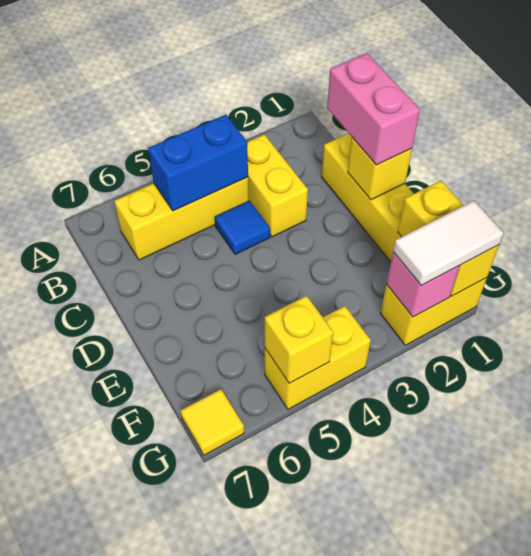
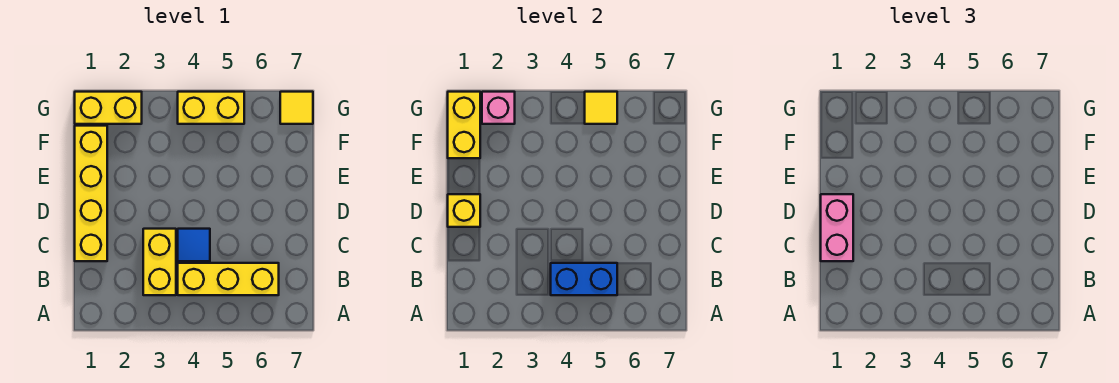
white 1x2 tile [393,201,504,285] -> none
yellow 1x1 brick [265,296,333,383] -> yellow 1x1 tile [585,92,617,124]

